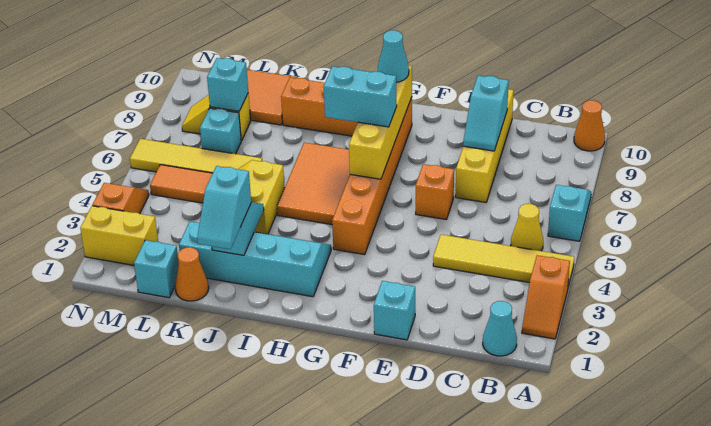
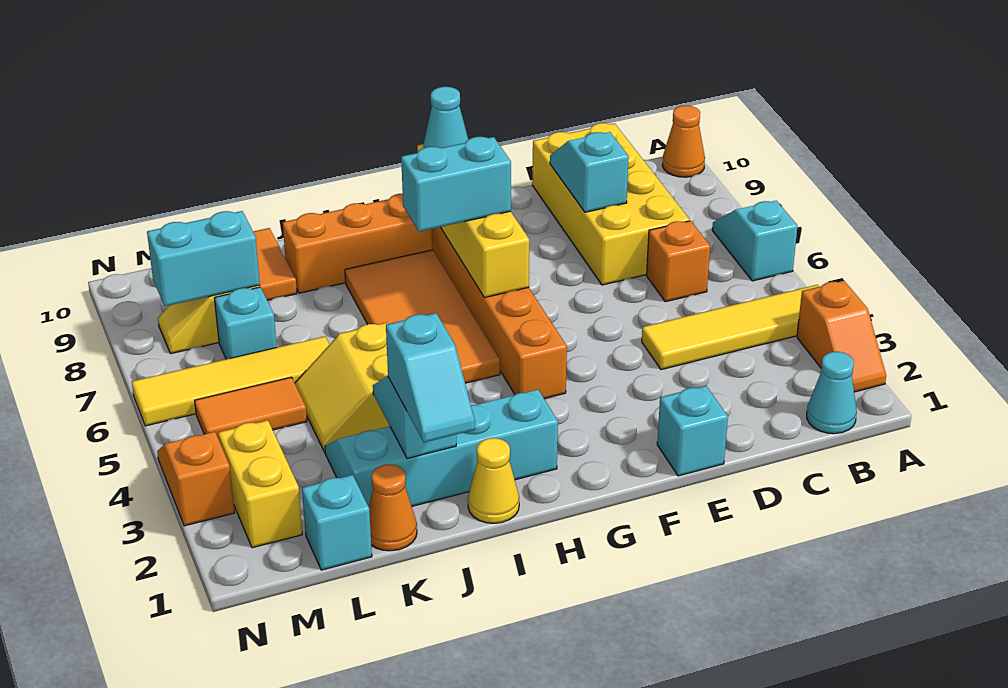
yellow 1x1 cone [511,204,543,251] -> yellow 1x1 cone moved to [468,438,519,523]
yellow 1x4 brick [456,89,514,202] -> yellow 2x4 brick [532,123,690,285]
cyan 1x2 slope [463,76,509,151] -> cyan 1x2 slope turned to [550,132,629,212]
orange 1x1 brick [416,164,454,220] -> orange 1x1 brick moved to [647,221,710,302]
orange 2x3 tile [277,142,350,225] -> orange 2x4 tile [345,250,500,383]
cyan 1x1 brick [207,58,248,111] -> cyan 1x2 brick [147,211,260,306]
yellow 1x2 brick [80,206,158,265] -> yellow 1x2 brick turned to [218,420,302,548]

